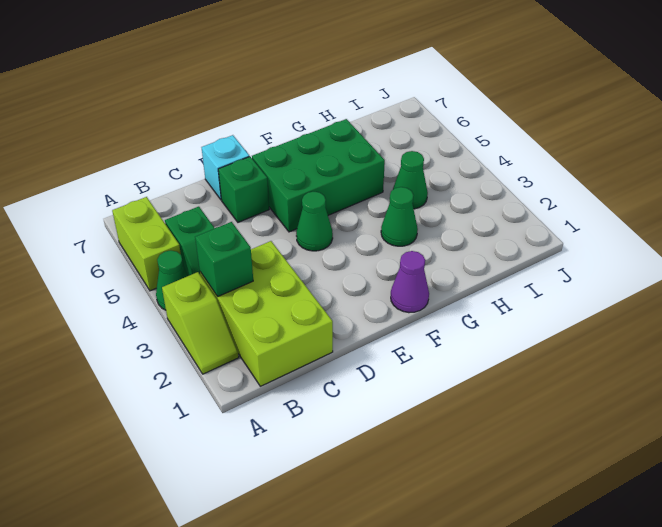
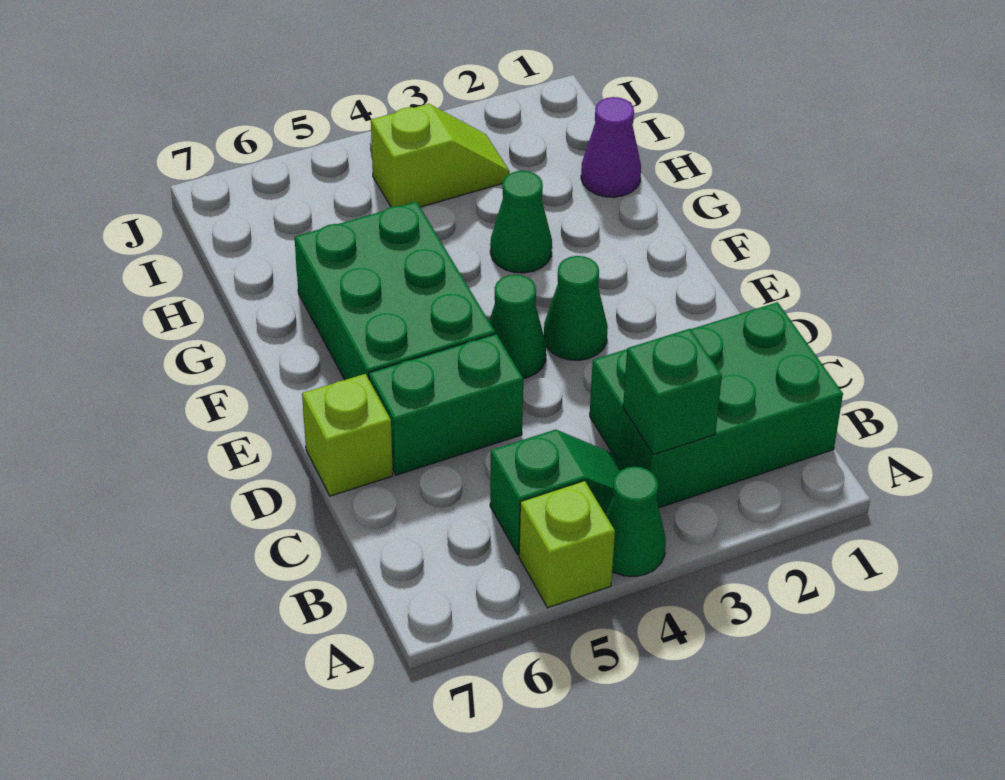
lime 1x2 slope [162,272,239,374] -> lime 1x2 slope moved to [371,104,510,207]
lime 1x2 brick [112,197,181,291] -> lime 1x1 brick [519,481,615,608]
lime 2x3 brick [200,241,333,386] -> green 2x3 brick [590,302,843,508]
green 1x1 brick [218,157,269,222] -> green 1x2 brick [369,334,523,475]
cyan 1x1 brick [202,135,249,199] -> lime 1x1 brick [302,374,393,496]
purple 1x1 cone [391,251,429,313] -> purple 1x1 cone moved to [581,97,641,197]
green 1x1 cone [393,151,428,209] -> green 1x1 cone moved to [544,256,608,360]

